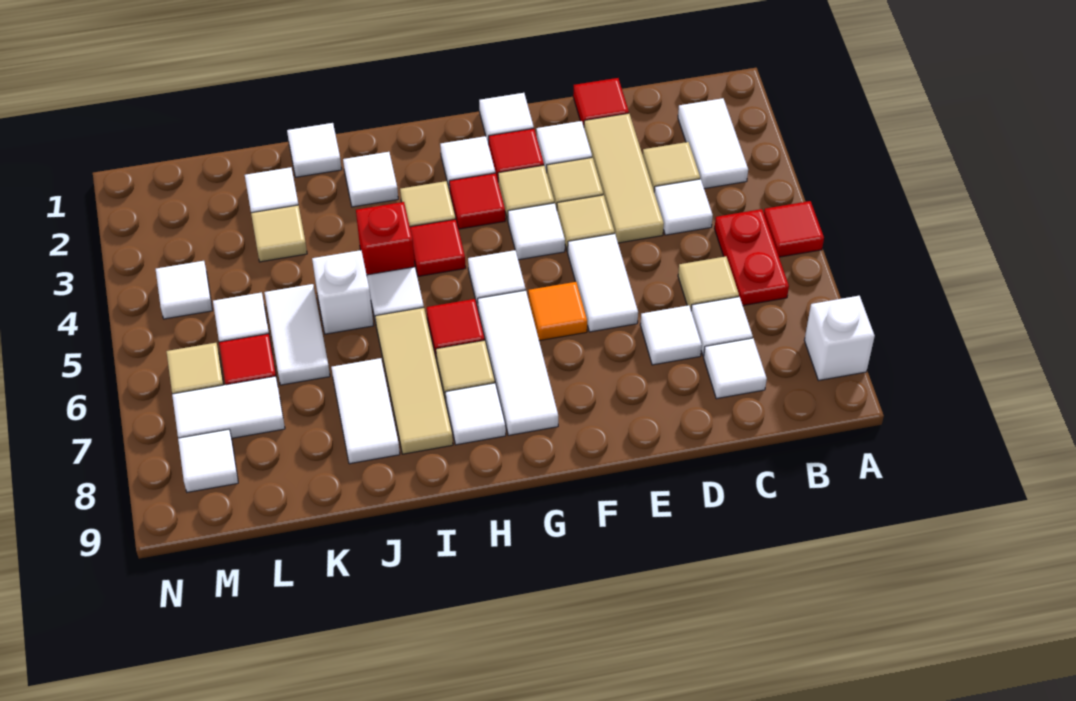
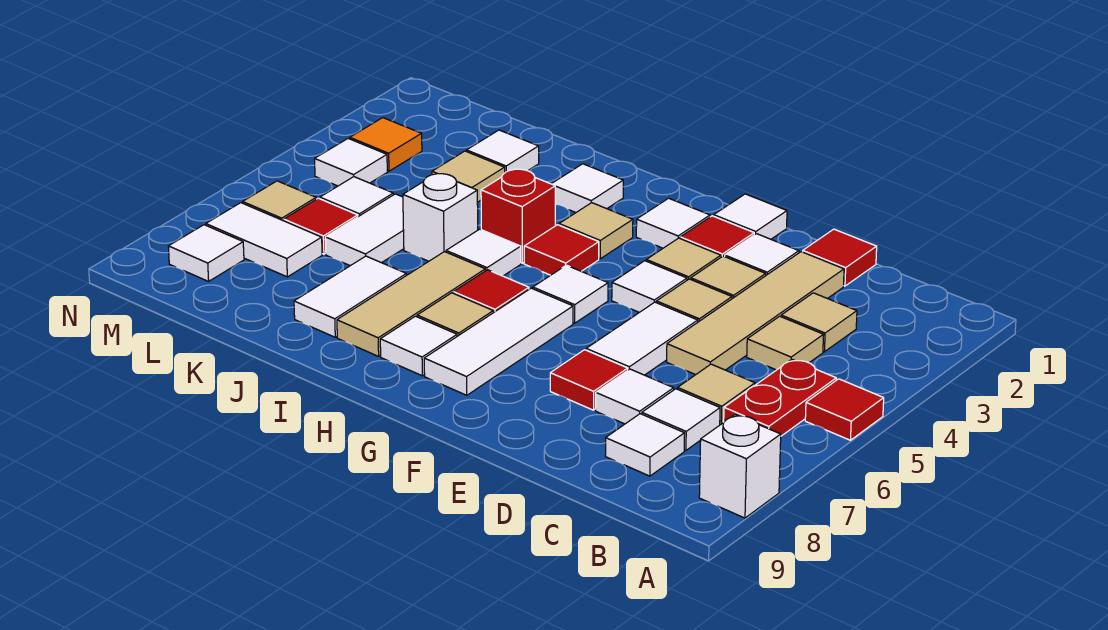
white 1x2 tile [678,98,748,189] -> none
white 1x1 tile [654,179,713,235] -> tan 1x1 tile [747,316,823,370]
tan 1x3 tile [584,113,664,243] -> tan 1x4 tile [667,252,844,375]
orange 1x1 tile [528,282,587,341] -> orange 1x1 tile moved to [350,118,422,171]
red 1x1 tile [449,173,505,229] -> red 1x1 tile moved to [550,350,628,410]
white 1x1 tile [287,123,342,177] -> none

